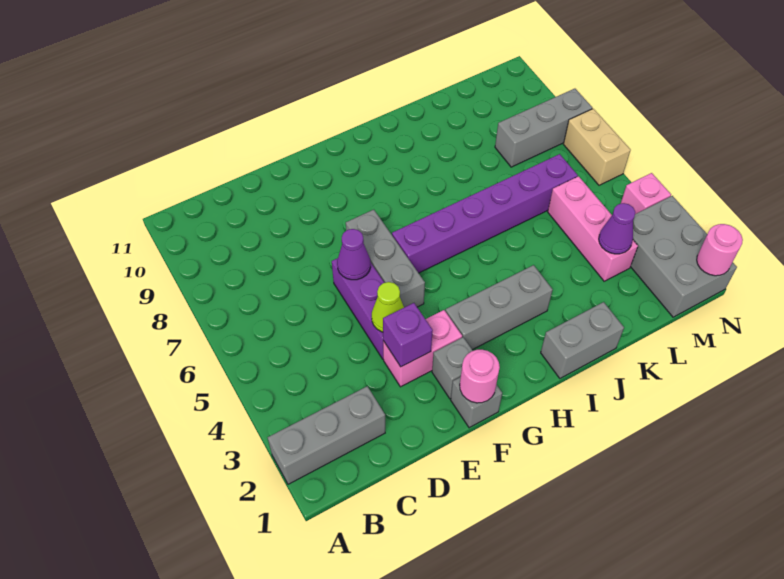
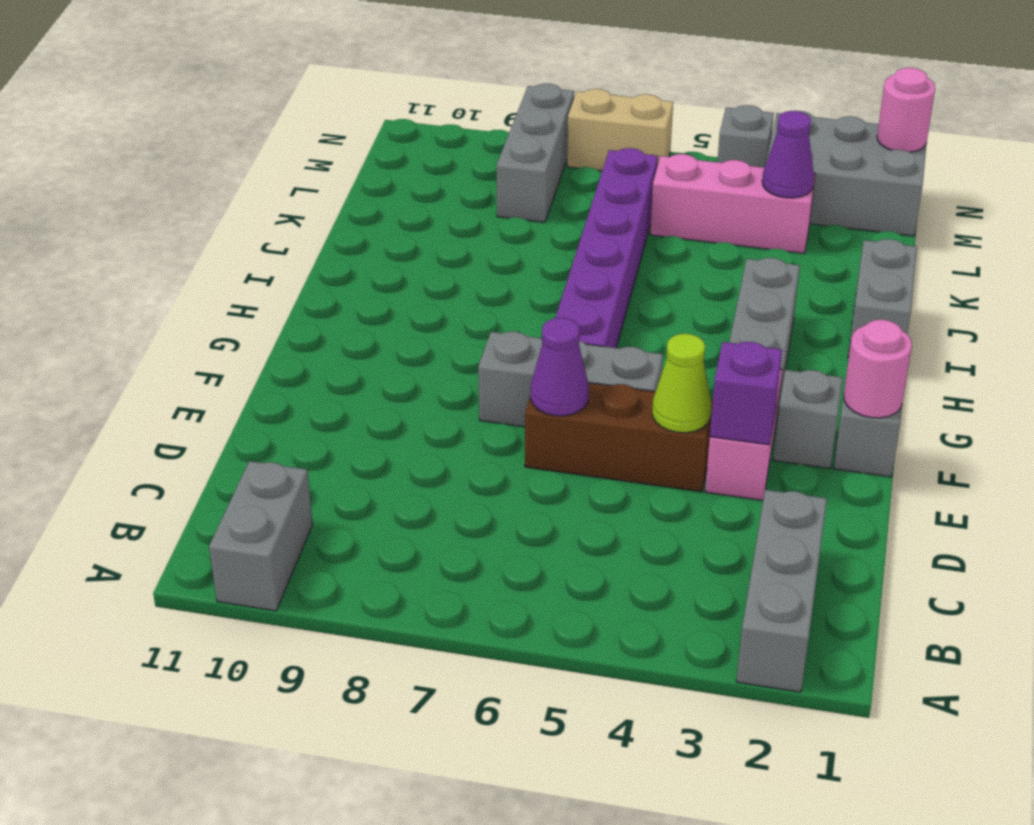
none -> grey 1x2 brick [209,461,313,611]
purple 1x3 brick [332,258,384,359] -> brown 1x3 brick [525,383,713,492]
pink 1x1 brick [621,173,671,214] -> grey 1x1 brick [717,105,774,168]

